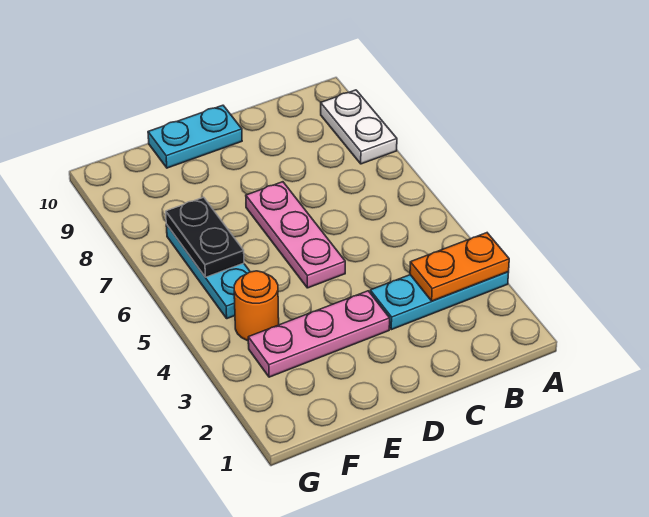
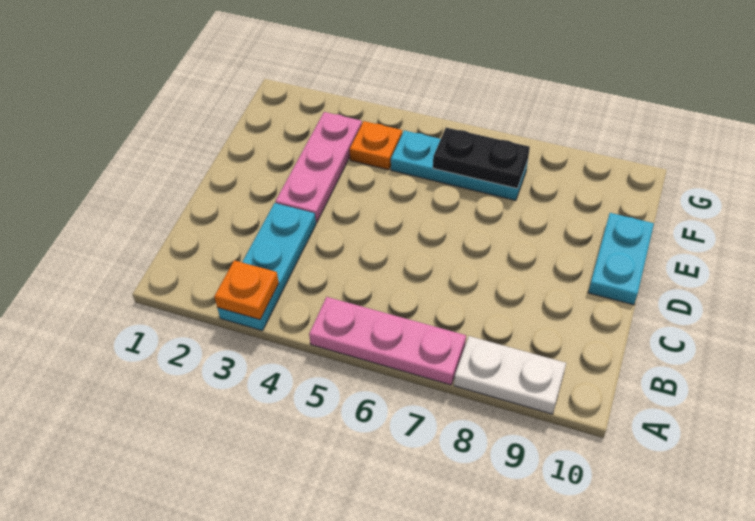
orange 1x2 plate [410,233,509,301] -> orange 1x1 plate [214,260,279,320]
pink 1x3 plate [246,182,345,288] -> pink 1x3 plate moved to [309,297,466,385]
orange 1x1 round brick [234,271,279,341] -> orange 1x1 plate [350,121,402,170]

